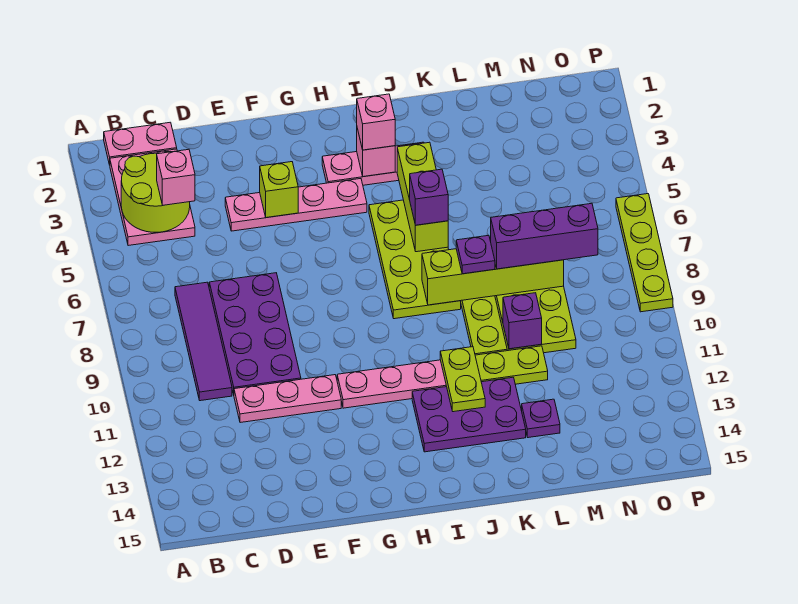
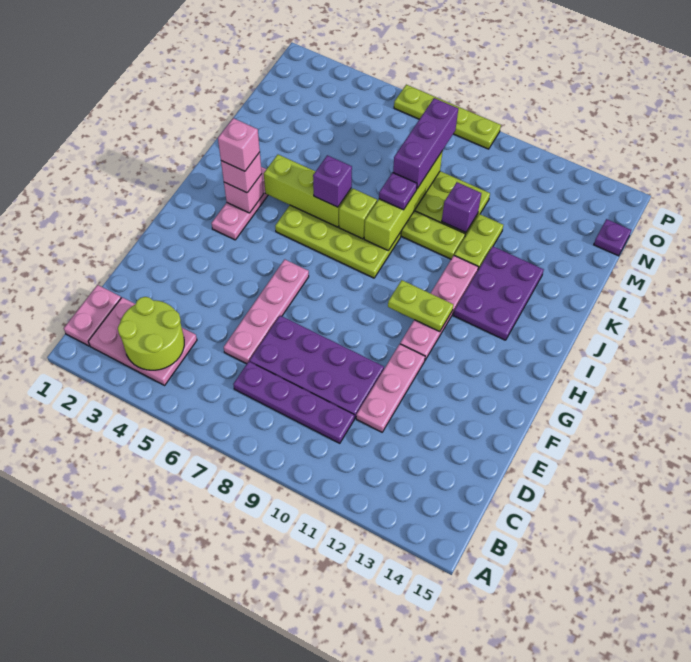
pink 1x1 brick [157,149,195,205] -> pink 1x1 brick moved to [218,118,260,171]
purple 1x4 tile [175,282,232,401] -> purple 1x4 plate [233,361,354,443]
pink 1x4 plate [225,179,367,231] -> pink 1x4 plate moved to [224,259,309,364]
lime 1x1 brick [260,162,298,218] -> lime 1x1 brick moved to [339,189,377,239]
lime 1x2 plate [440,347,485,412] -> lime 1x2 plate moved to [388,280,453,332]
purple 1x1 plate [522,399,560,438] -> purple 1x1 plate moved to [594,219,631,256]

